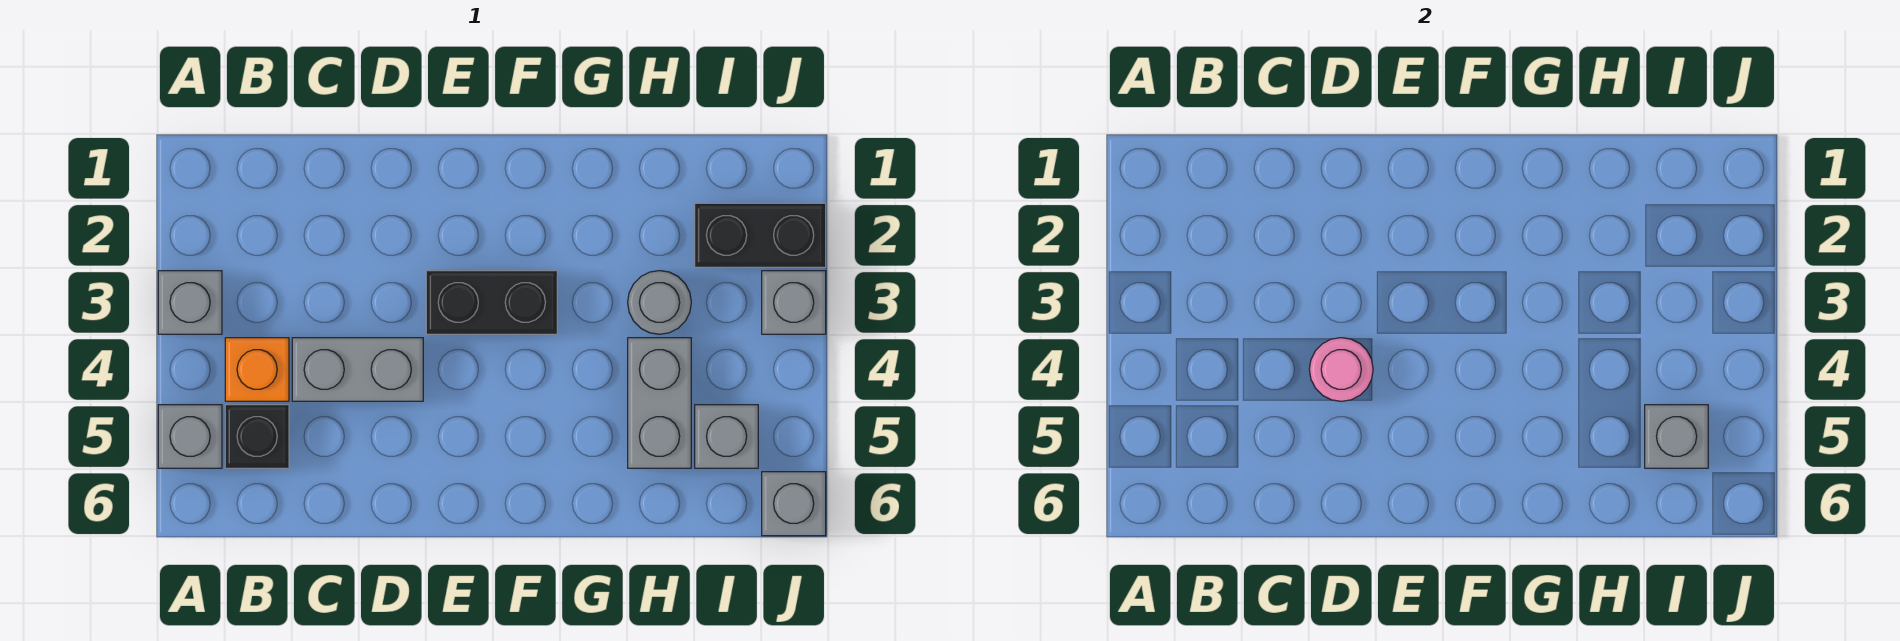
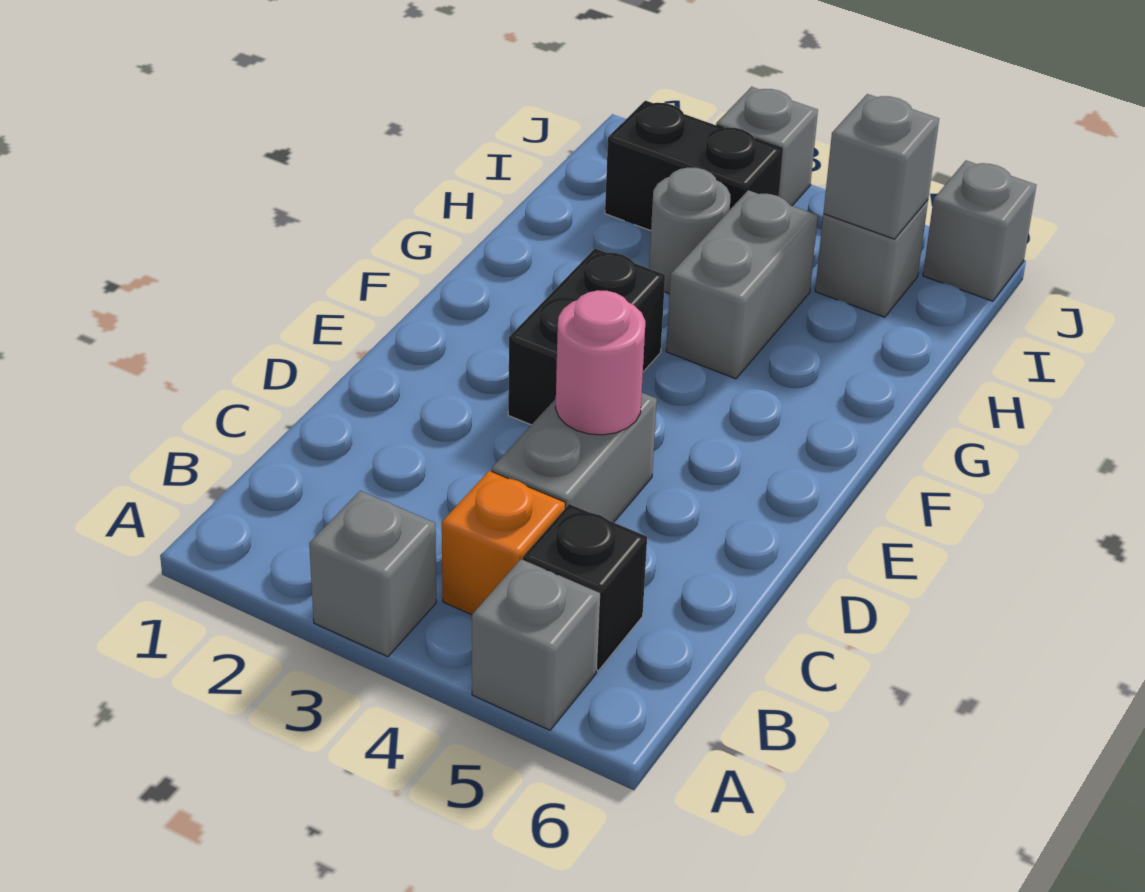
grey 1x2 brick [628,338,691,468] -> grey 1x2 brick turned to [666,190,818,379]
black 1x2 brick [695,203,826,267] -> black 1x2 brick turned to [605,101,782,231]

